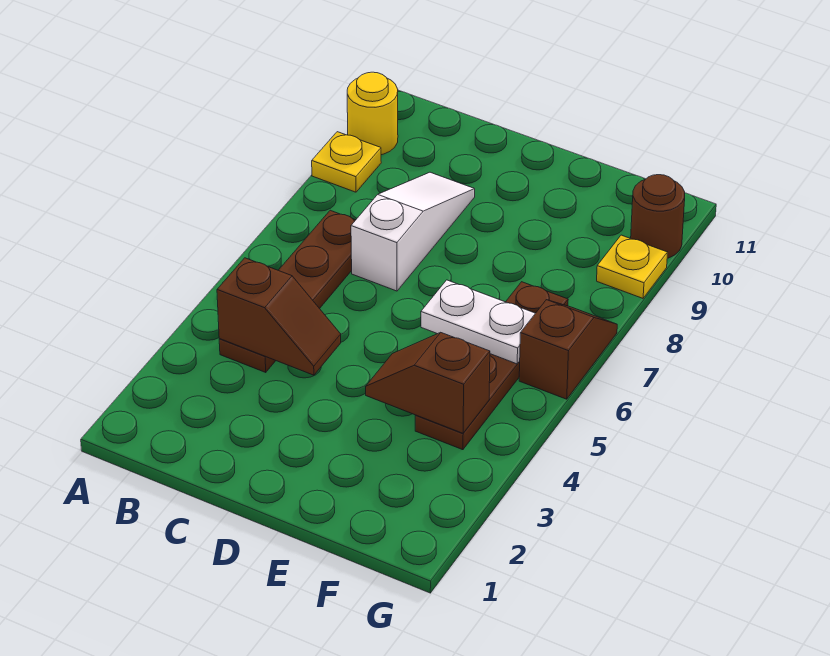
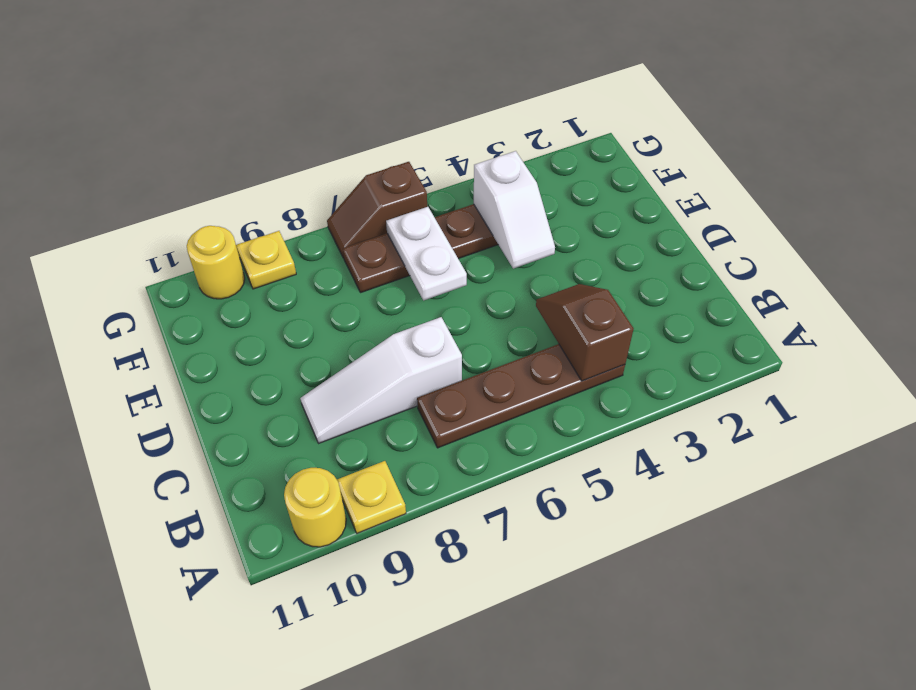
brown 1x2 slope [366,333,490,433] -> white 1x2 slope [474,151,555,269]
brown 1x1 round brick [631,175,685,258] -> yellow 1x1 round brick [187,226,245,299]

